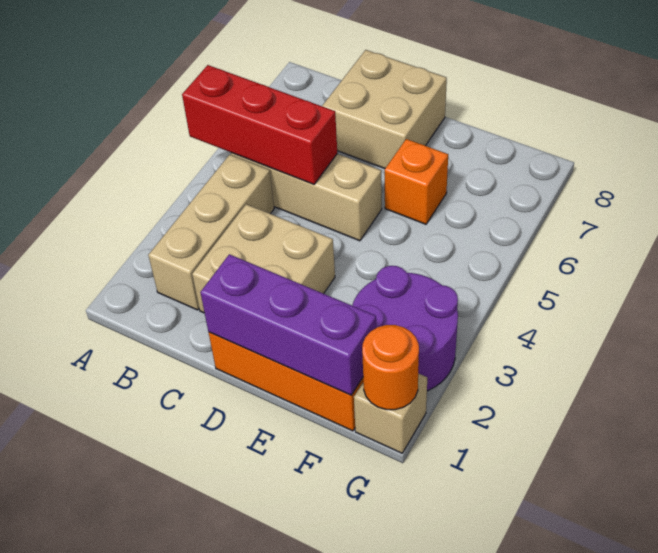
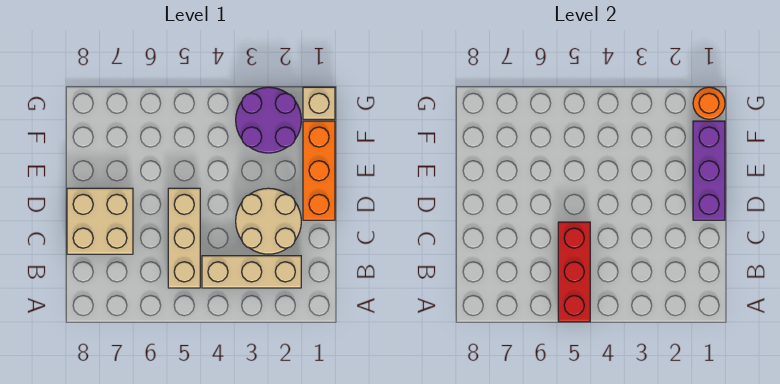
tan 2x2 brick [192,204,335,313] -> tan 2x2 round brick [236,188,301,254]
orange 1x1 brick [385,139,448,224] -> none

